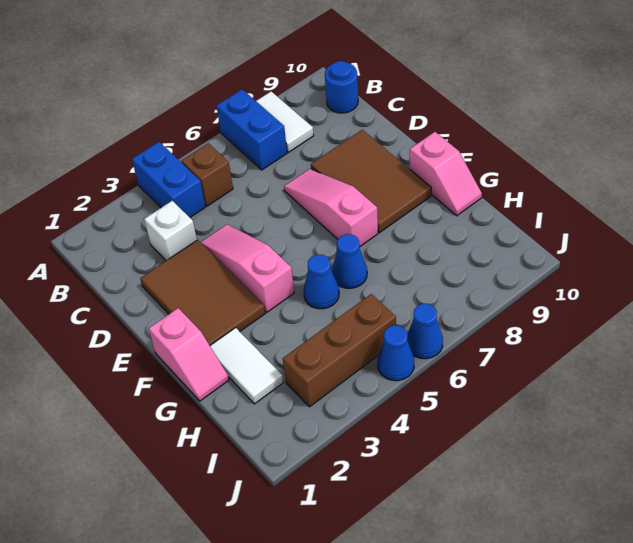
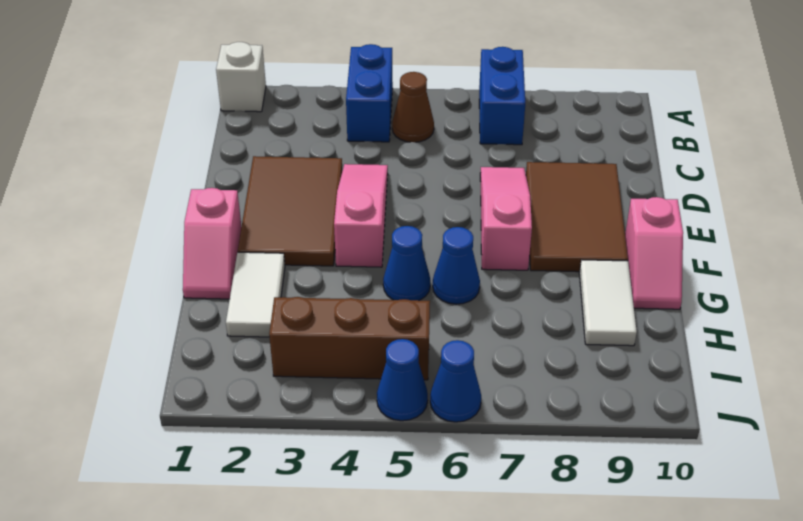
white 1x2 tile [256,92,314,152] -> white 1x2 tile moved to [579,260,637,346]
brown 1x1 brick [181,143,233,206] -> brown 1x1 cone [392,72,434,142]
blue 1x1 round brick [325,61,358,113] -> none
white 1x1 brick [144,201,197,261] -> white 1x1 brick moved to [216,42,266,112]

